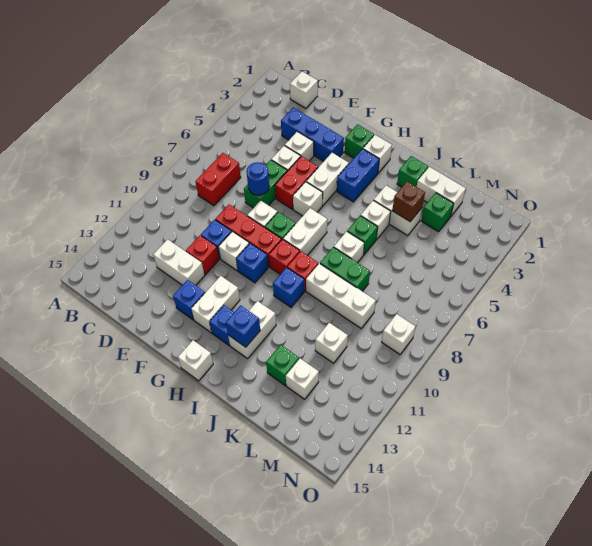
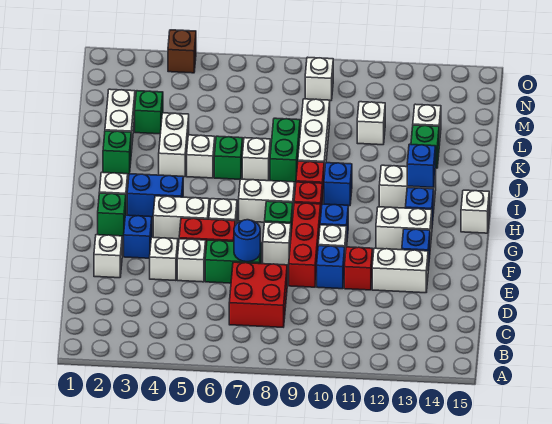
white 1x1 brick [290,71,318,108] -> white 1x1 brick moved to [94,235,122,278]
red 1x2 brick [195,153,241,206] -> red 2x2 brick [229,262,287,327]
blue 1x3 brick [281,108,344,161] -> blue 1x1 brick [124,215,152,258]
white 1x2 brick [153,239,205,285] -> white 1x2 brick turned to [372,248,428,293]
brown 1x1 brick [392,182,425,221] -> brown 1x1 brick moved to [168,30,196,73]

